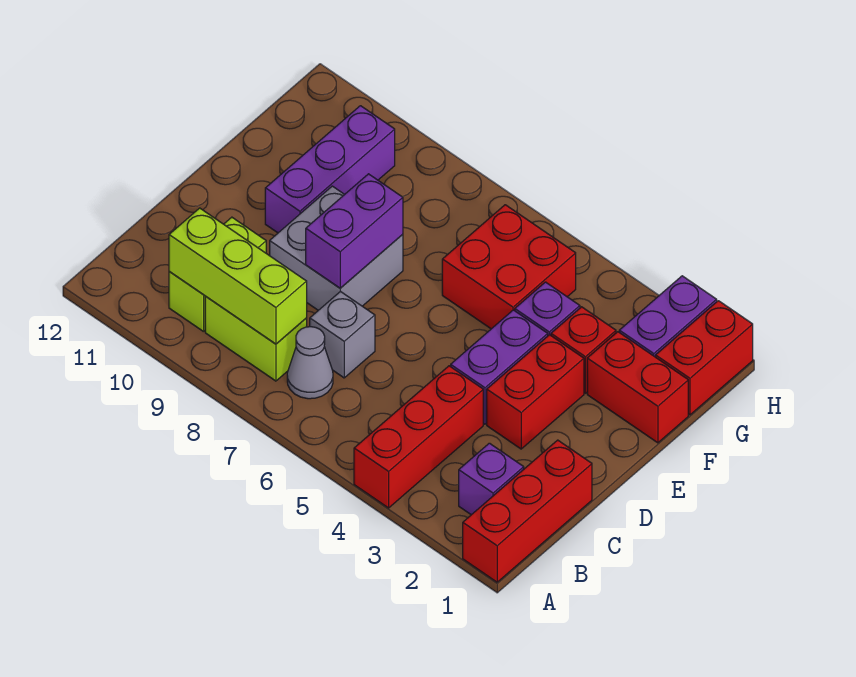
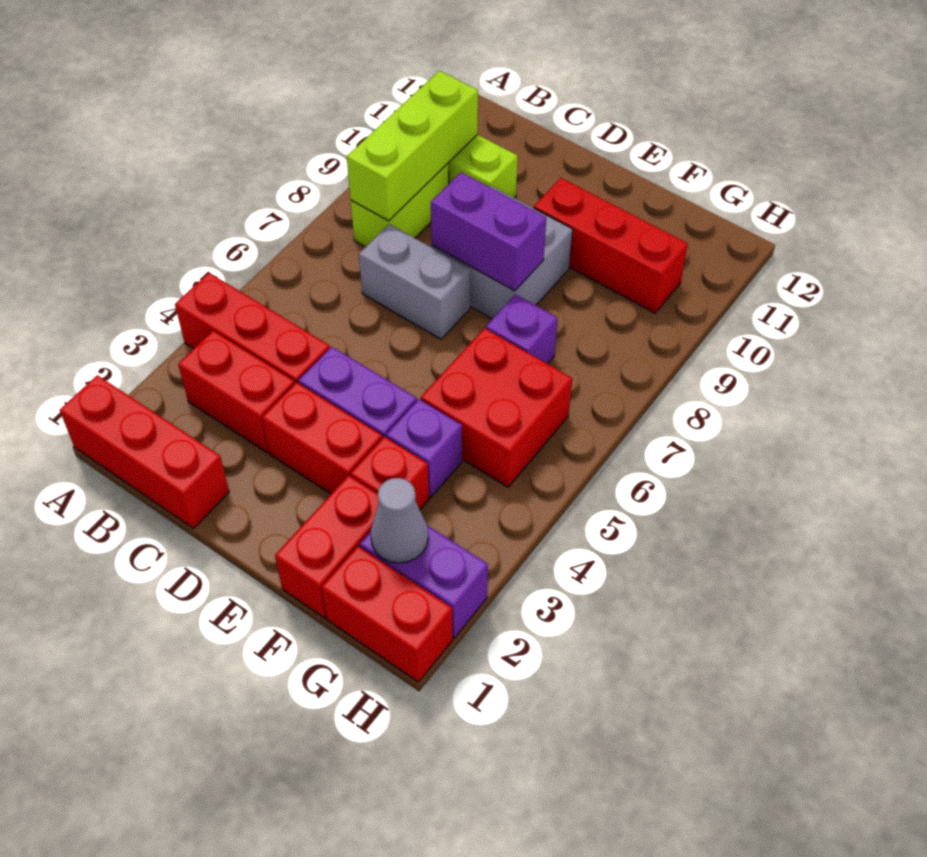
purple 1x1 brick [459,443,524,515] -> purple 1x1 brick moved to [486,294,557,364]
none -> red 1x2 brick [178,331,295,453]
grey 1x1 cone [287,327,333,399] -> grey 1x1 cone moved to [371,478,428,563]
grey 1x1 brick [310,291,375,378] -> grey 1x2 brick [359,224,470,339]
purple 1x3 brick [265,106,395,233] -> red 1x3 brick [534,178,688,313]

